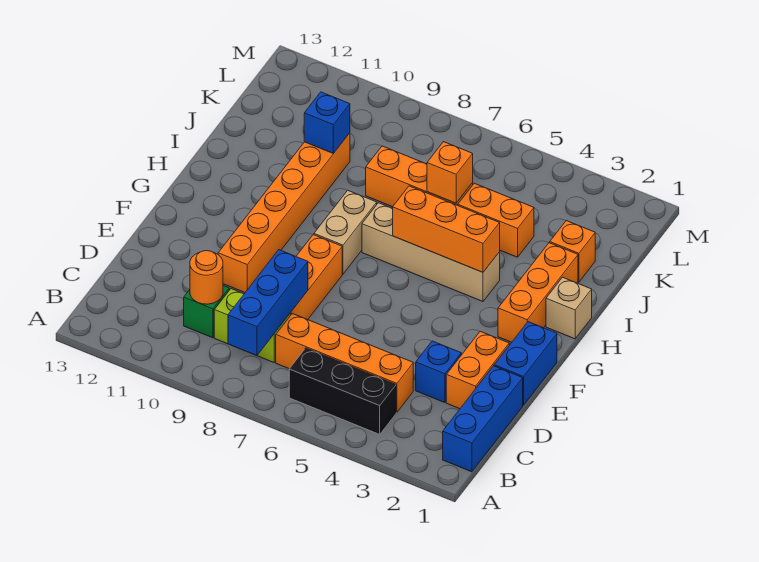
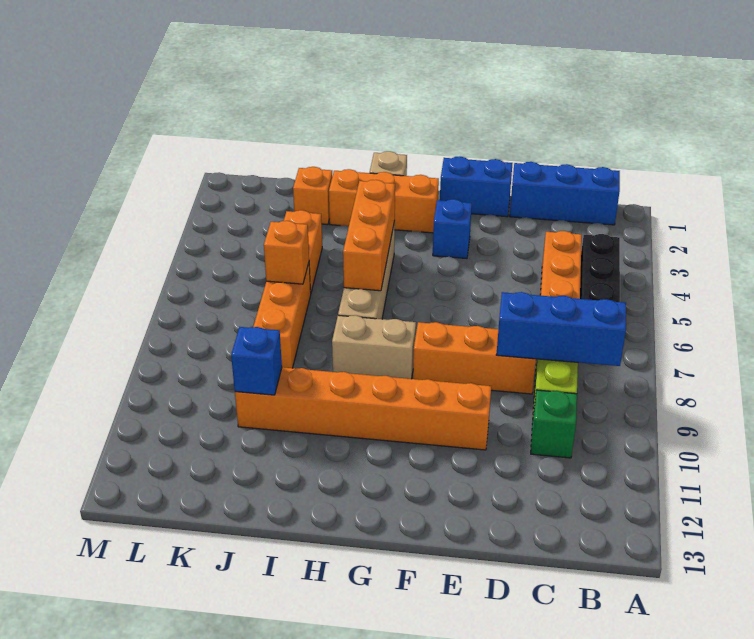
orange 1x1 round brick [190,251,223,304] -> none
orange 1x2 brick [446,331,509,409] -> none
blue 1x1 brick [416,341,461,403] -> blue 1x1 brick moved to [433,199,472,259]

